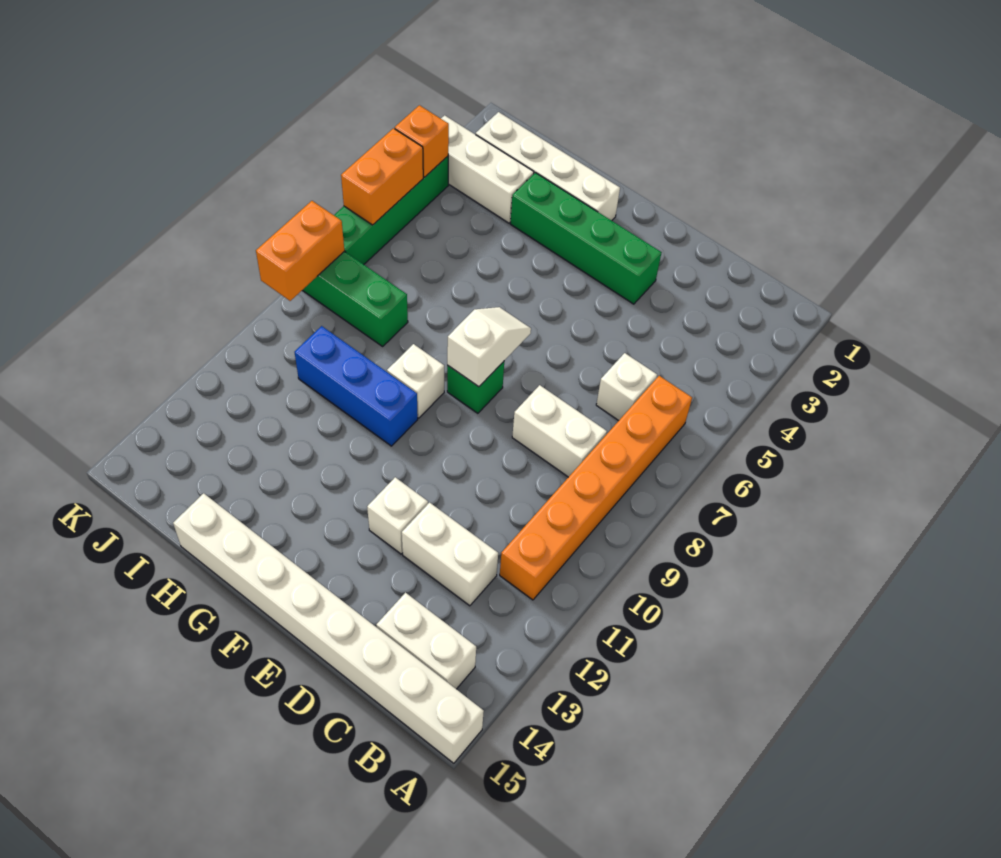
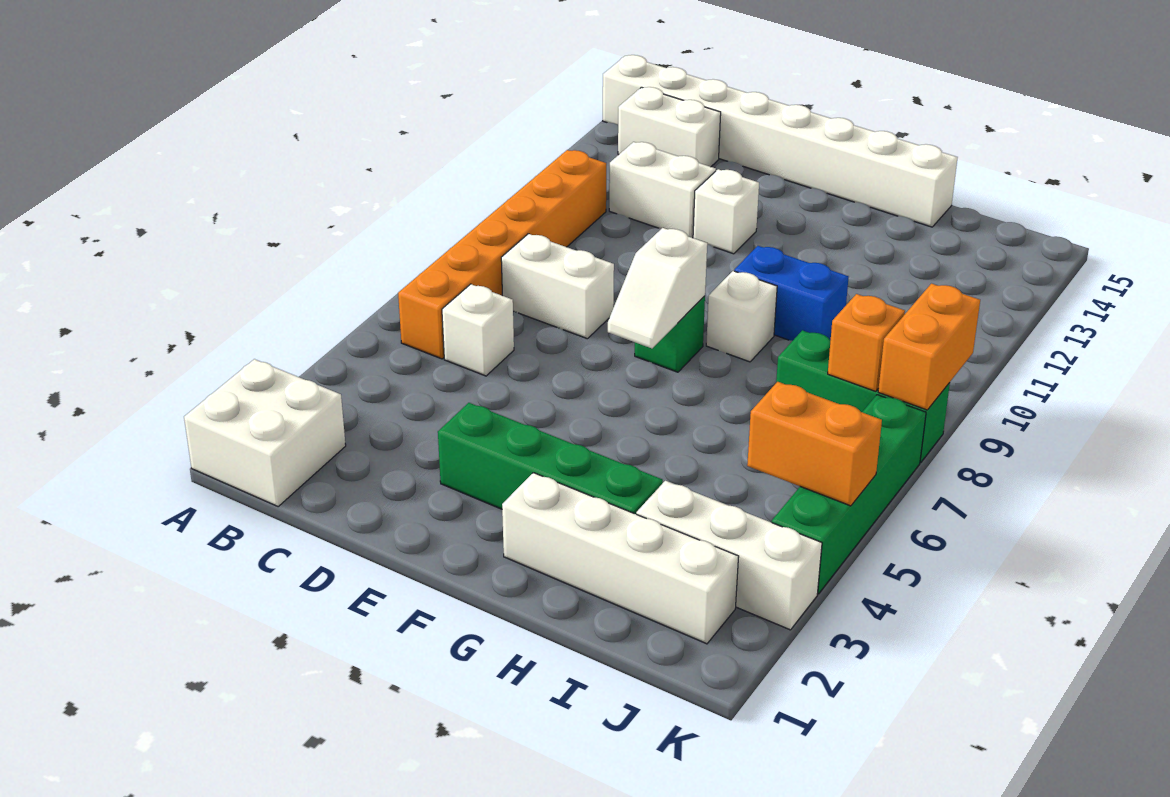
none -> white 2x2 brick [184,359,346,506]
blue 1x3 brick [295,326,418,446] -> blue 1x2 brick [734,246,849,341]
orange 1x1 brick [395,105,449,177] -> orange 1x1 brick moved to [828,294,905,391]
orange 1x2 brick [341,128,423,225] -> orange 1x2 brick turned to [747,382,882,506]

